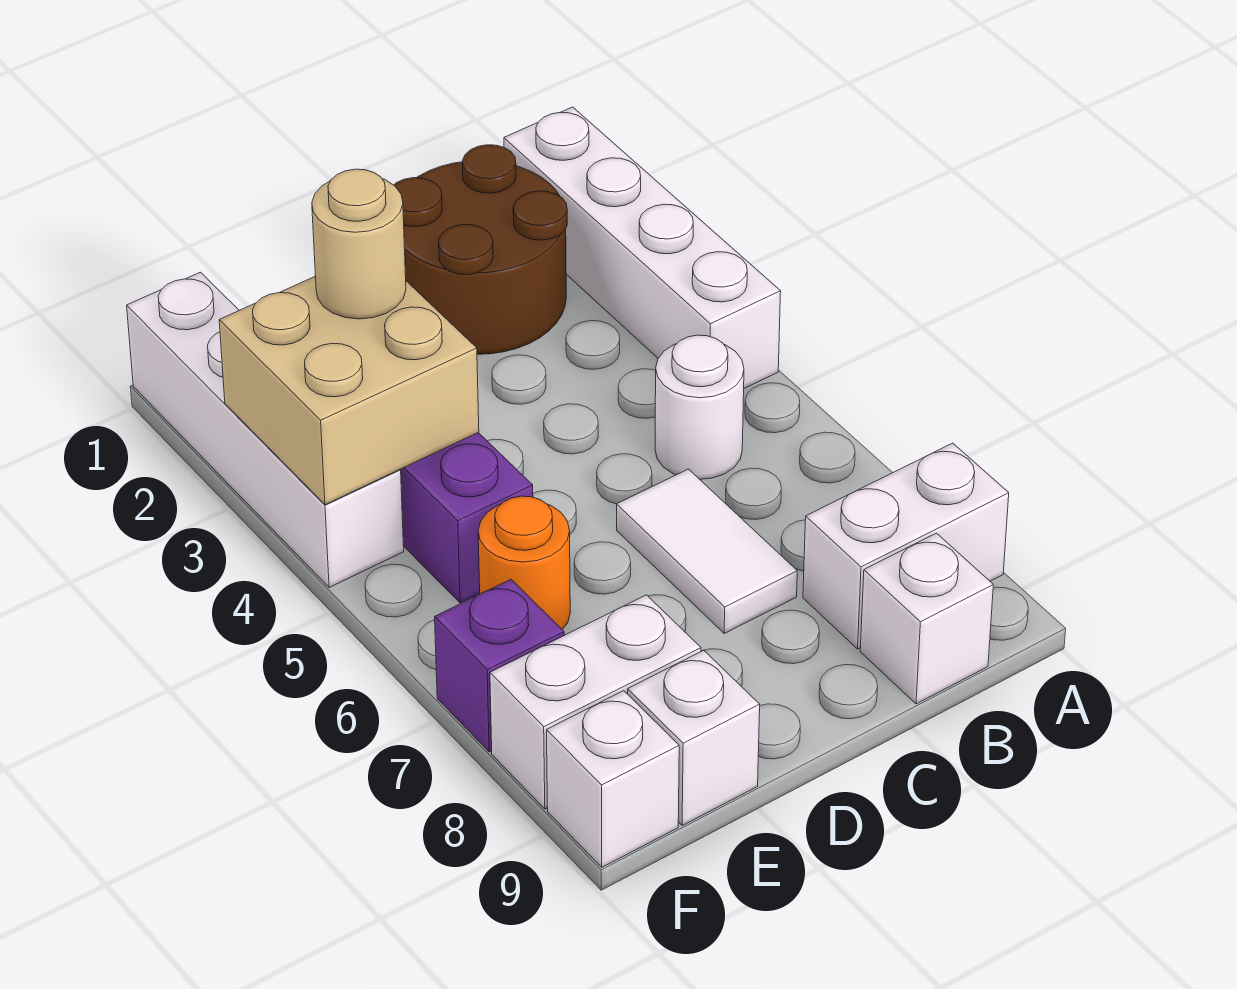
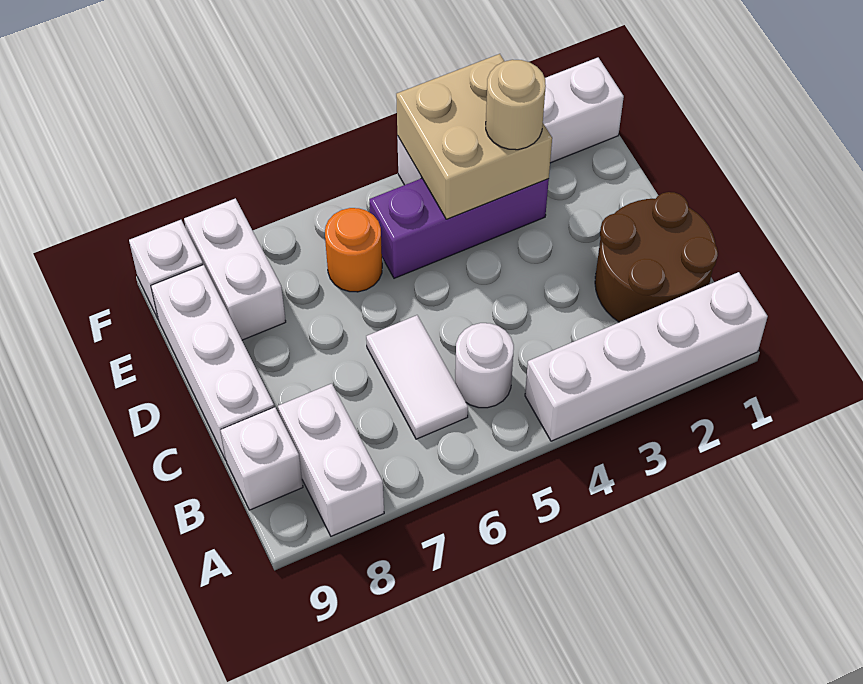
white 1x2 tile [617,469,797,633] -> white 1x2 tile turned to [366,315,468,439]
white 1x1 brick [628,650,760,825] -> white 1x3 brick [151,265,274,460]
purple 1x1 brick [435,579,564,752] -> none

